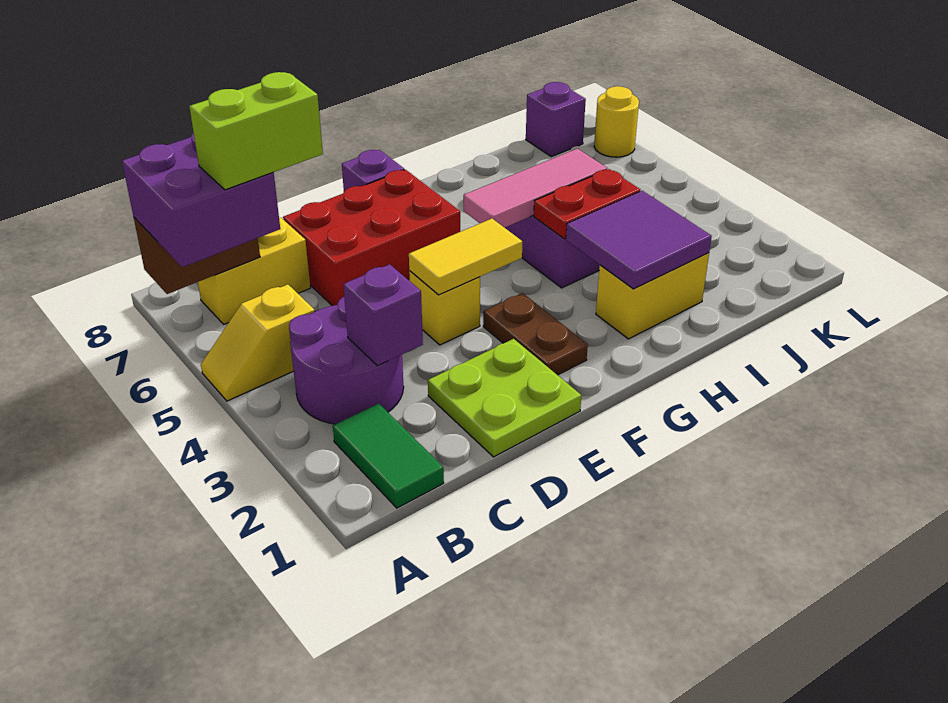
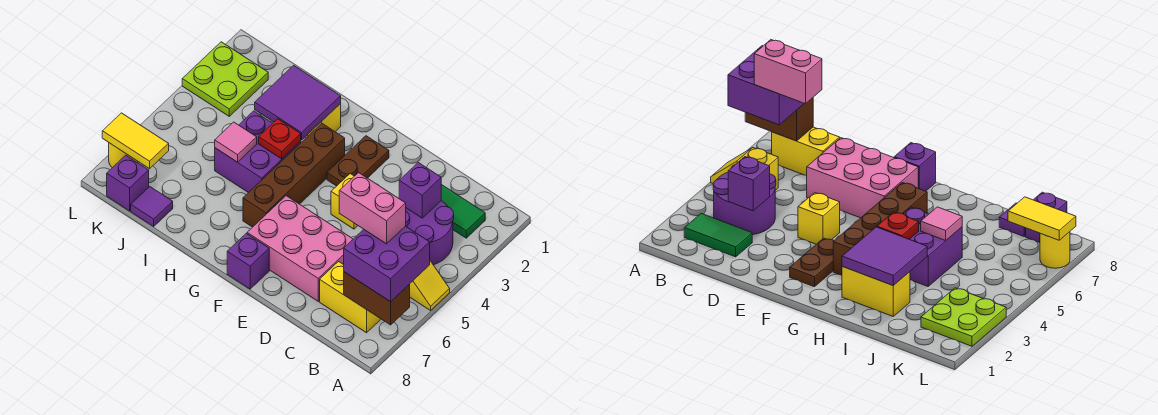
green 1x2 tile [333,404,444,508] -> green 1x2 tile turned to [441,184,485,238]
lime 1x2 brick [189,72,323,190] -> pink 1x2 brick [339,173,406,244]
lime 2x2 plate [428,339,581,457] -> lime 2x2 plate moved to [182,42,268,116]
red 2x3 brick [283,170,460,306] -> pink 2x3 brick [247,196,353,301]
yellow 1x2 tile [409,219,522,295] -> yellow 1x2 tile moved to [102,113,169,169]
none -> brown 1x4 brick [243,124,345,227]
pink 1x3 tile [463,149,607,228] -> pink 1x1 tile [215,122,257,162]
red 1x2 plate [534,169,640,239] -> red 1x1 plate [259,119,301,159]
none -> purple 1x1 tile [131,187,173,226]

